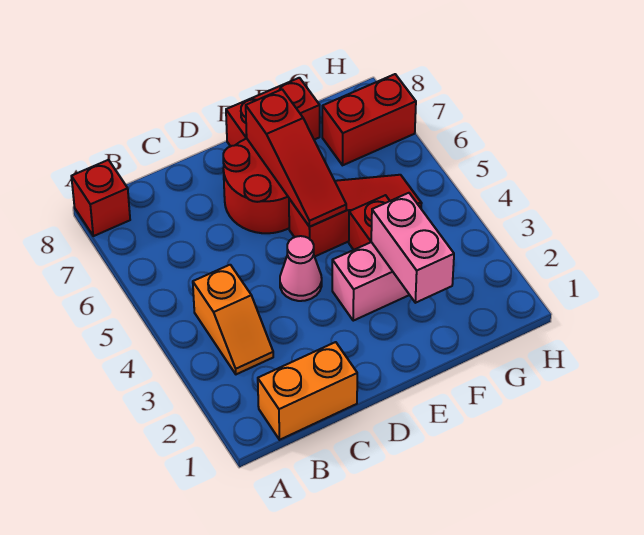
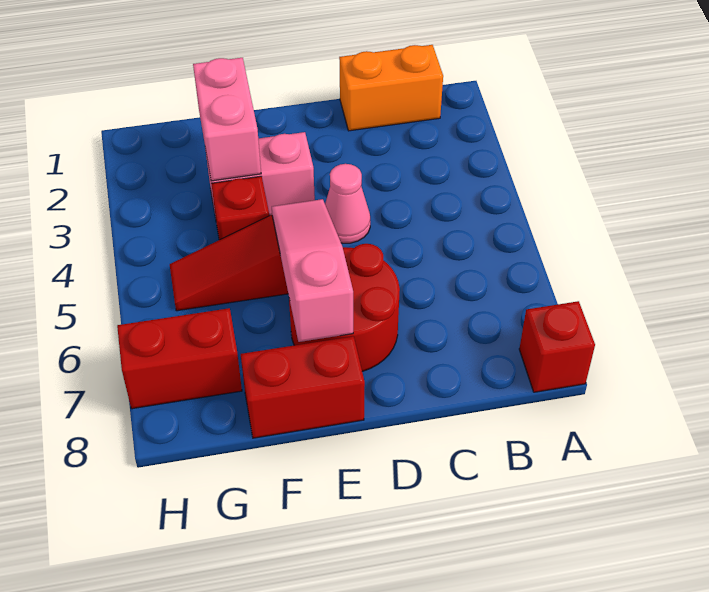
orange 1x2 slope [193,265,273,374] -> none
red 1x3 slope [246,90,346,227] -> pink 1x3 slope [272,199,353,342]

